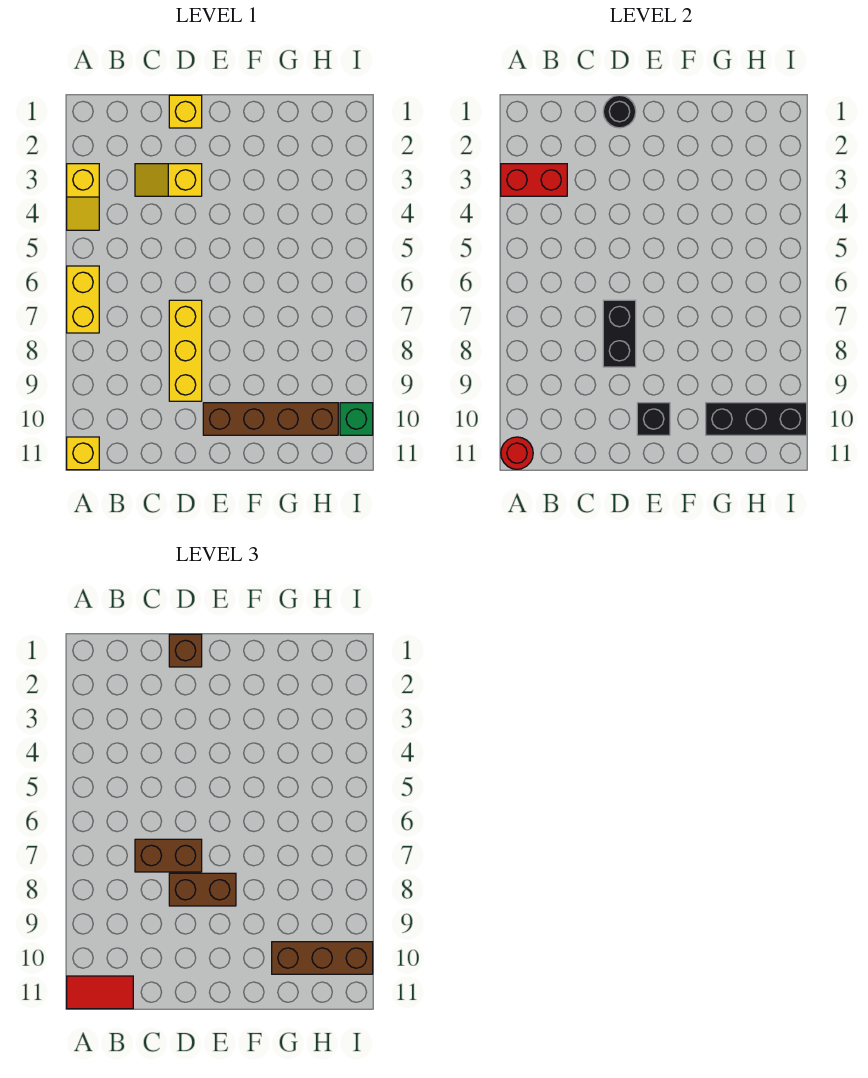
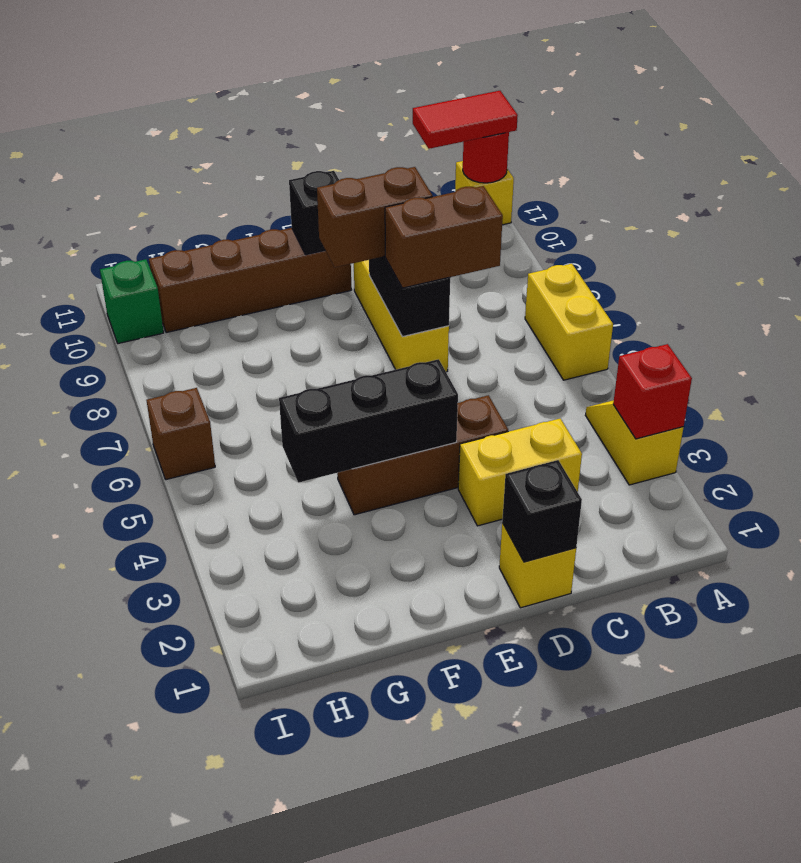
red 1x2 brick [501,164,567,196] -> red 1x1 brick [613,344,692,439]
yellow 1x2 slope [135,164,202,196] -> yellow 1x2 brick [458,419,582,526]
black 1x1 round brick [603,95,636,128] -> black 1x1 brick [502,460,582,562]
brown 1x1 brick [169,634,202,667] -> brown 1x1 brick moved to [147,388,215,480]
black 1x3 brick [706,403,807,435] -> black 1x3 brick moved to [279,359,458,483]
brown 1x3 brick [272,942,373,974] -> brown 1x3 brick moved to [337,395,508,515]

